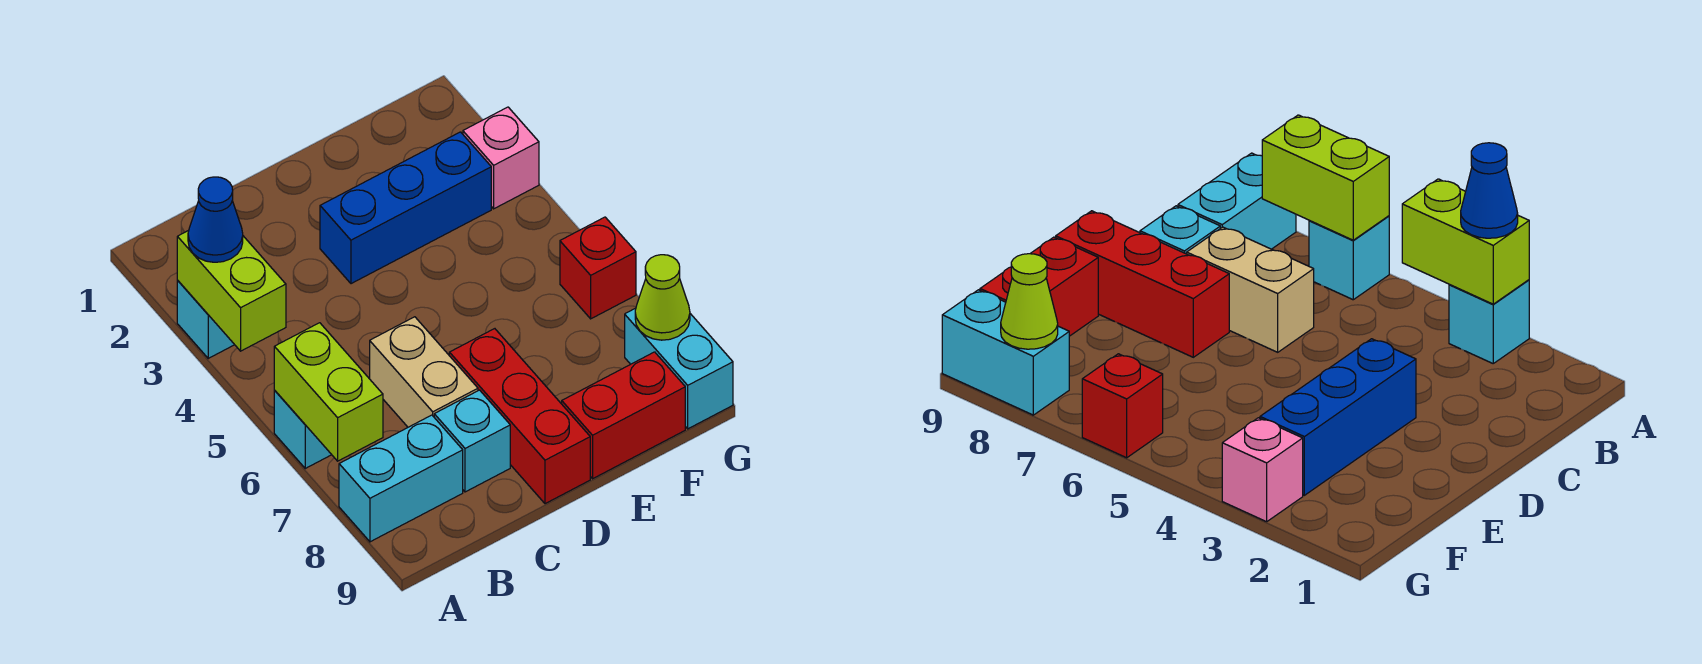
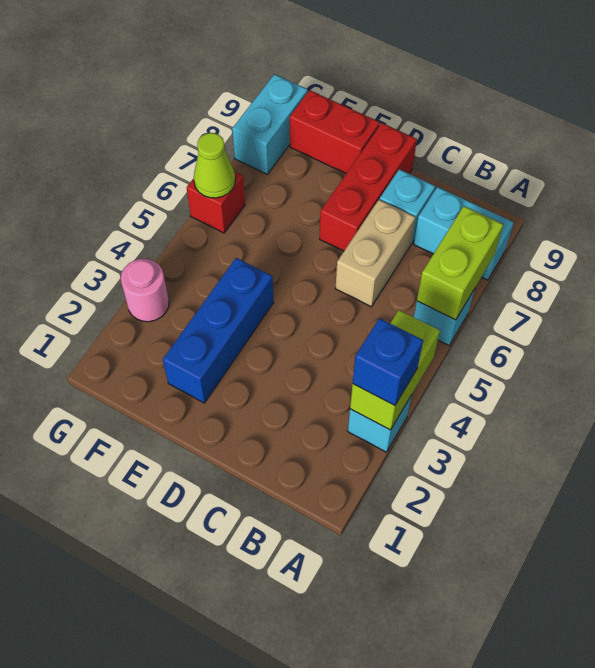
blue 1x1 cone [188,177,243,262] -> blue 1x1 brick [353,318,423,405]
blue 1x3 brick [320,132,491,284] -> blue 1x3 brick turned to [163,258,274,403]
pink 1x1 brick [463,107,539,209] -> pink 1x1 round brick [121,259,169,322]
lime 1x1 cone [635,255,690,340] -> lime 1x1 cone moved to [194,133,235,198]

